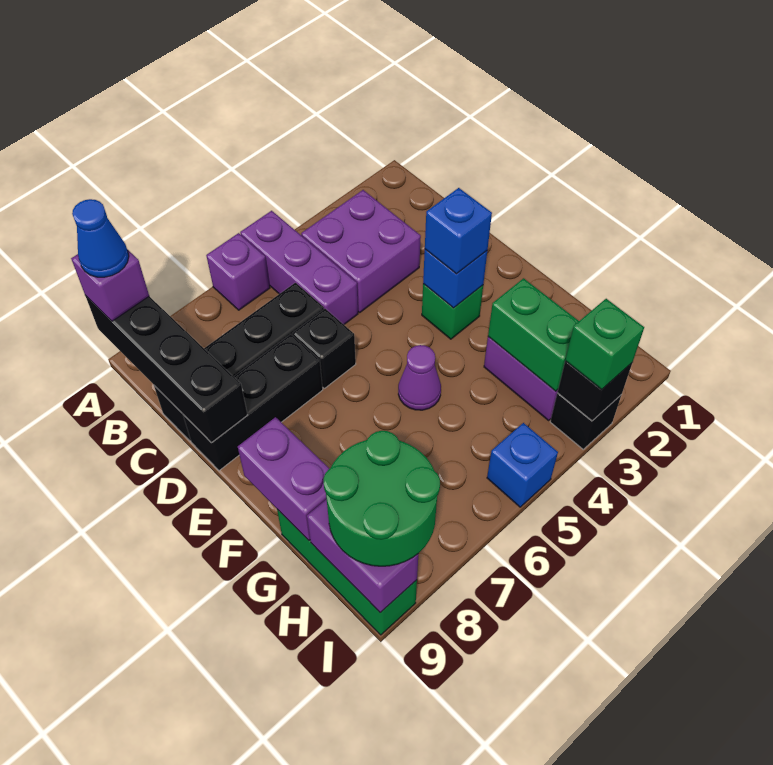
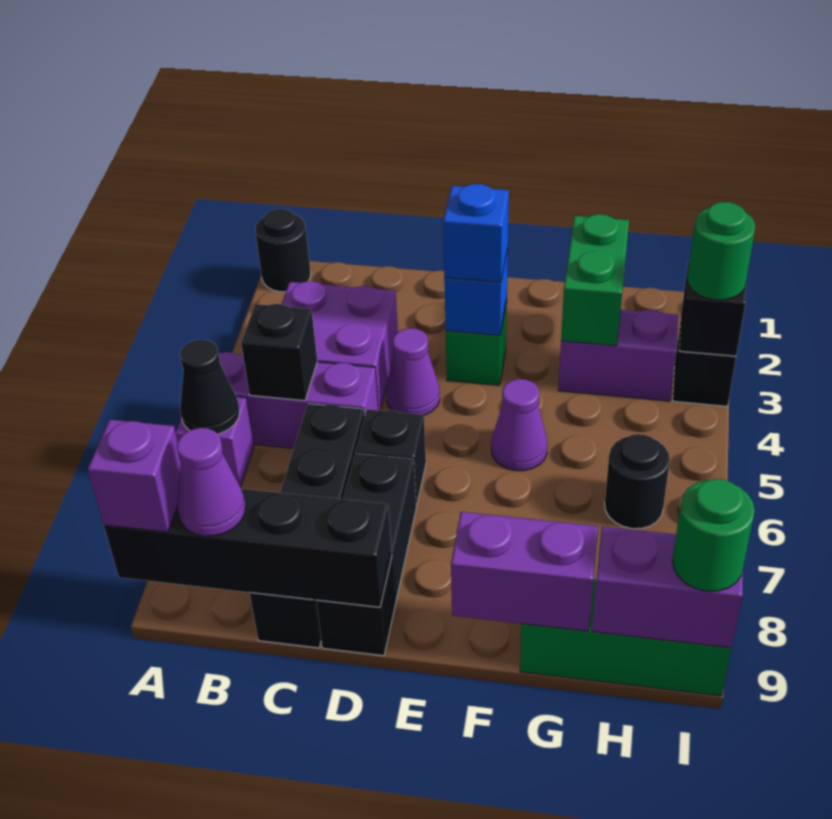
none -> black 1x1 round brick [255,209,311,292]
none -> black 1x1 cone [180,340,240,434]
blue 1x1 cone [72,199,129,277] -> none
none -> black 1x1 brick [241,304,317,401]
none -> purple 1x1 cone [177,428,246,536]
none -> purple 1x1 cone [386,328,440,415]
green 1x2 brick [488,278,579,391] -> green 1x2 brick turned to [561,214,629,346]
none -> black 1x1 round brick [605,434,670,529]
green 2x2 round brick [324,431,440,566] -> green 1x1 round brick [672,479,755,591]
green 1x1 brick [565,299,644,390] -> green 1x1 round brick [687,202,755,300]
blue 1x1 brick [487,423,558,507] -> none

